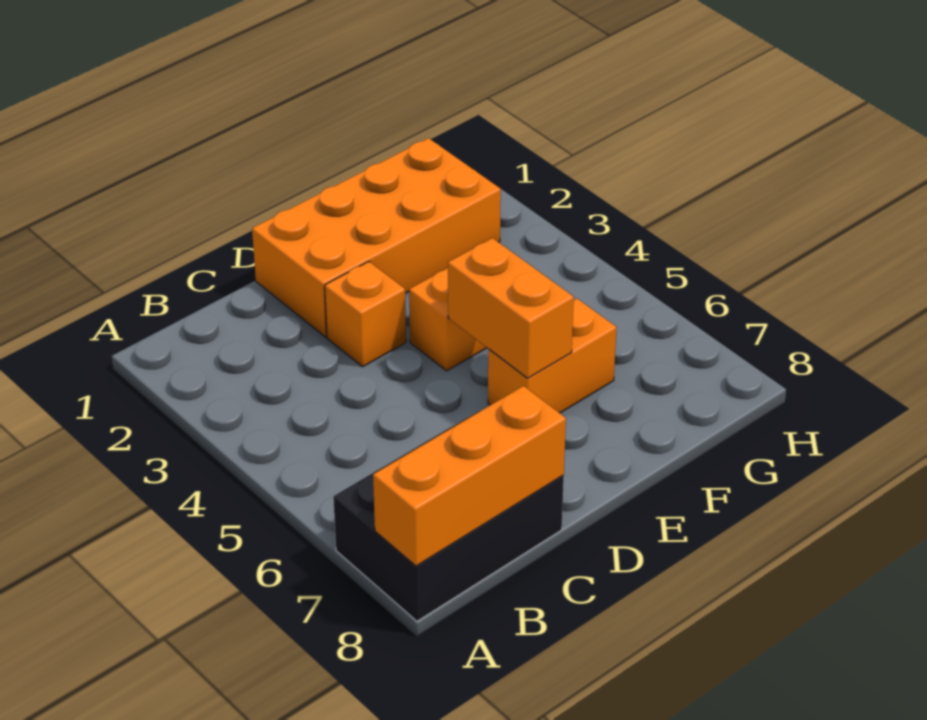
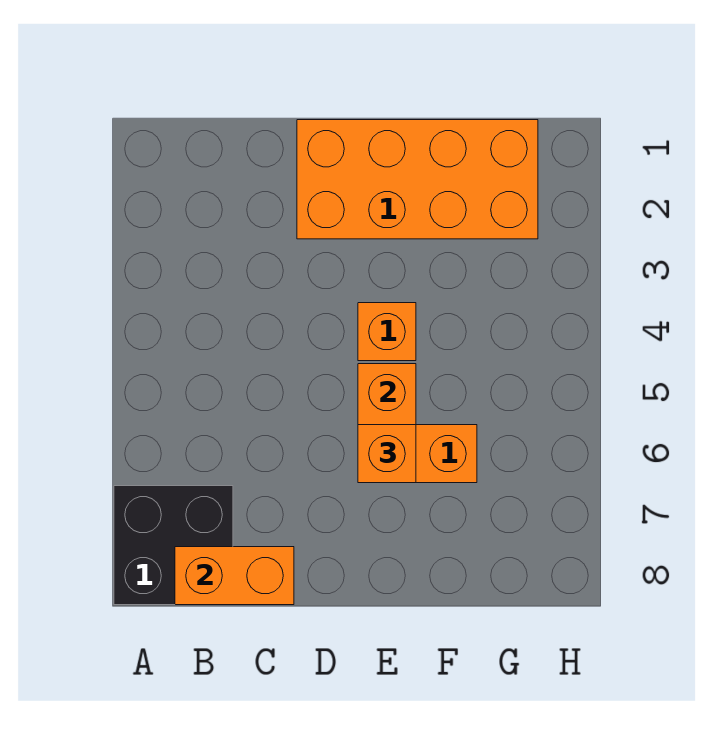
black 2x3 brick [333,410,564,621] -> black 2x2 brick [114,486,233,605]
orange 1x3 brick [373,386,566,566] -> orange 1x2 brick [175,547,294,605]
orange 1x1 brick [325,262,406,367] -> orange 1x1 brick moved to [358,425,416,483]

